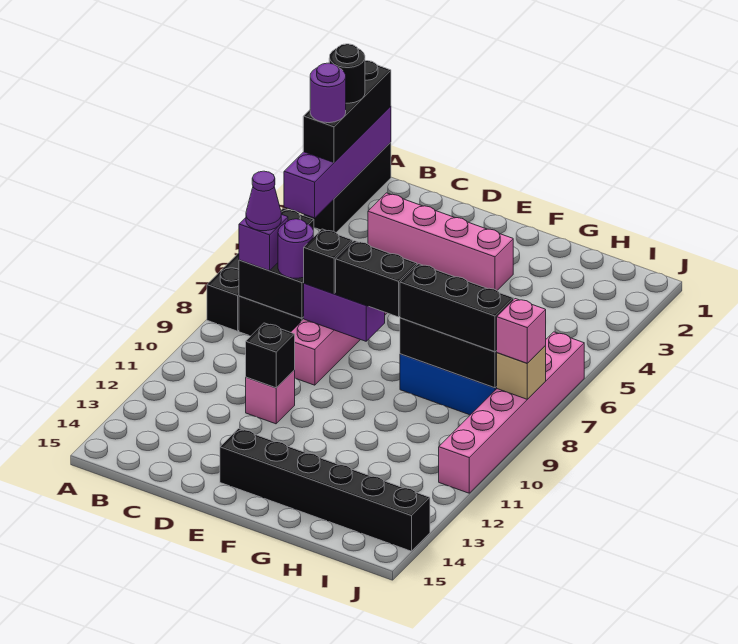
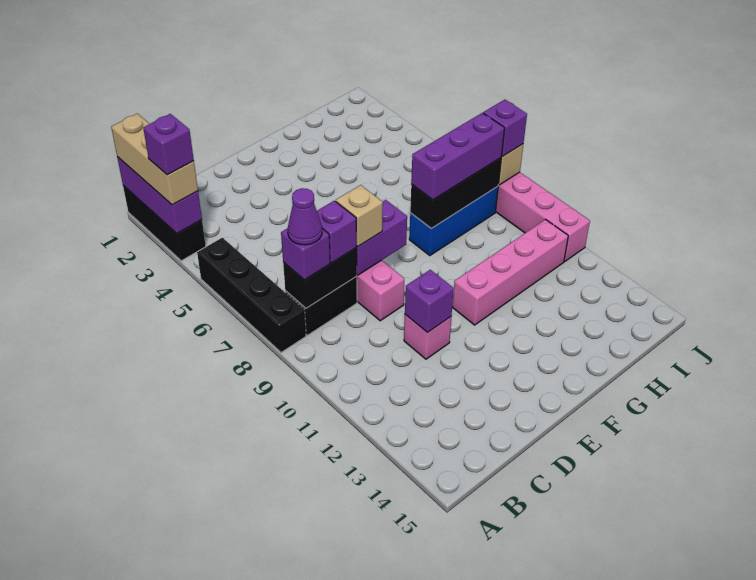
purple 1x4 brick [284,106,391,218] -> purple 1x3 brick [117,157,202,233]
black 1x3 brick [303,61,391,162] -> tan 1x3 brick [111,114,198,205]
black 1x1 round brick [329,44,365,103] -> none
purple 1x1 round brick [310,63,346,123] -> purple 1x1 brick [143,114,194,175]
pink 1x4 brick [368,193,513,290] -> pink 1x4 brick moved to [452,220,568,325]
purple 1x1 round brick [278,219,314,278] -> purple 1x1 brick [317,201,357,263]
black 1x1 brick [304,229,353,294] -> tan 1x1 brick [336,185,383,246]
black 1x1 brick [246,323,295,388] -> purple 1x1 brick [405,270,454,333]
black 1x2 brick [336,241,417,317] -> none
black 1x6 brick [220,429,430,551] -> none
black 1x3 brick [400,264,514,352] -> purple 1x3 brick [411,113,504,200]
pink 1x1 brick [497,299,546,363] -> purple 1x1 brick [483,100,527,157]

